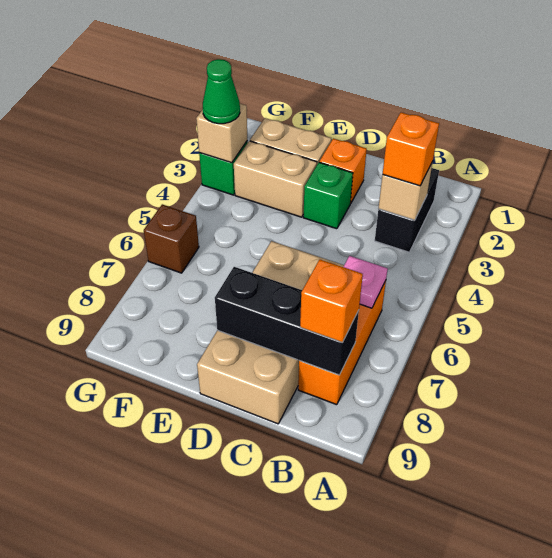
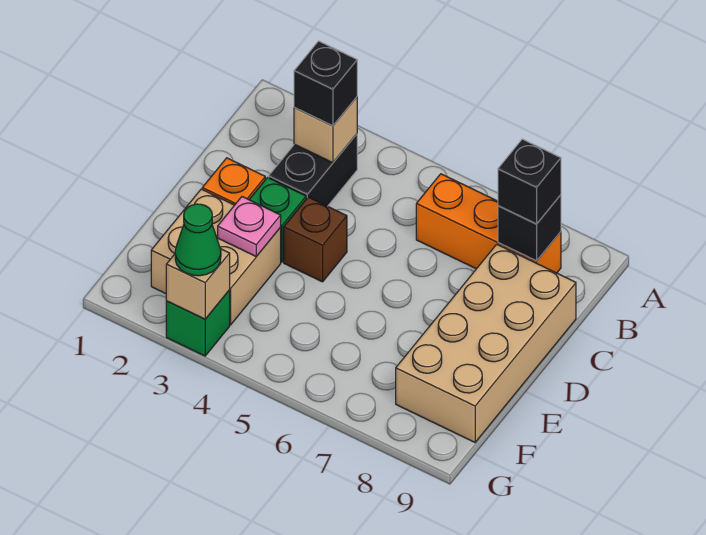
black 1x2 brick [375,168,439,252] -> black 1x2 brick turned to [269,134,357,206]
orange 1x1 brick [383,112,439,186] -> black 1x1 brick [294,41,357,126]
pink 1x1 plate [344,256,388,308] -> pink 1x1 plate moved to [218,197,281,256]
black 1x3 brick [215,267,359,375] -> black 1x1 brick [498,195,561,261]
orange 1x1 brick [300,260,363,342] -> black 1x1 brick [498,139,561,224]
tan 2x4 brick [197,241,344,424] -> tan 2x4 brick turned to [396,244,576,442]
brown 1x1 brick [144,204,199,273] -> brown 1x1 brick moved to [284,197,347,282]

